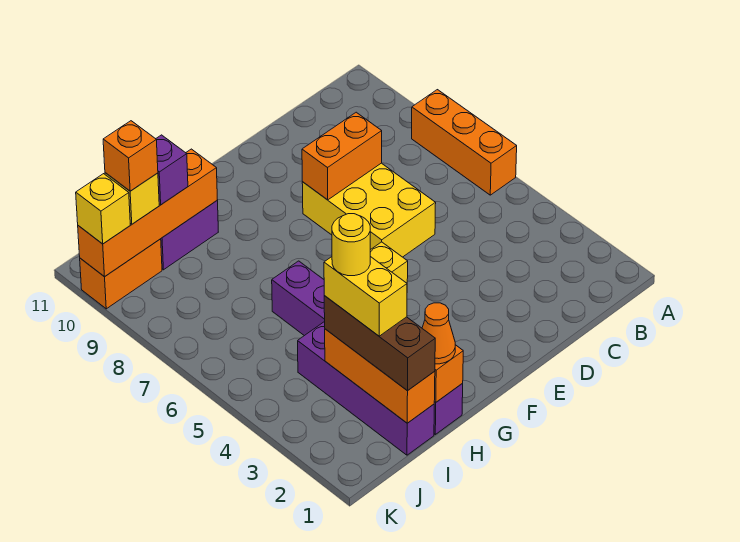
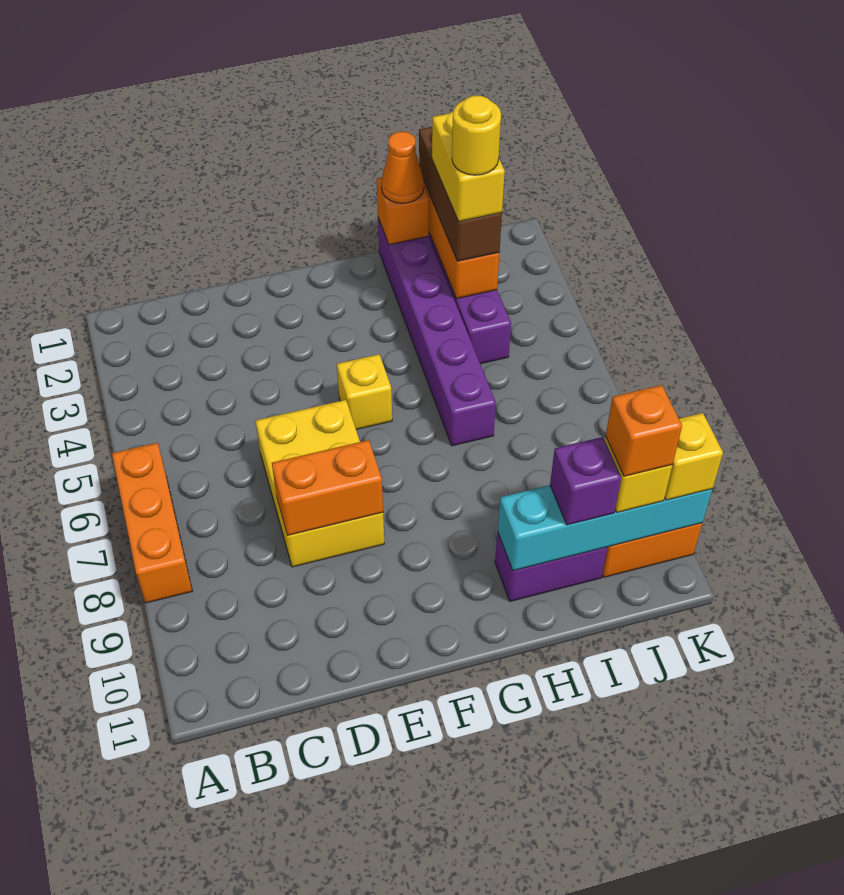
orange 1x4 brick [78,149,217,277] -> cyan 1x4 brick [498,485,712,571]

